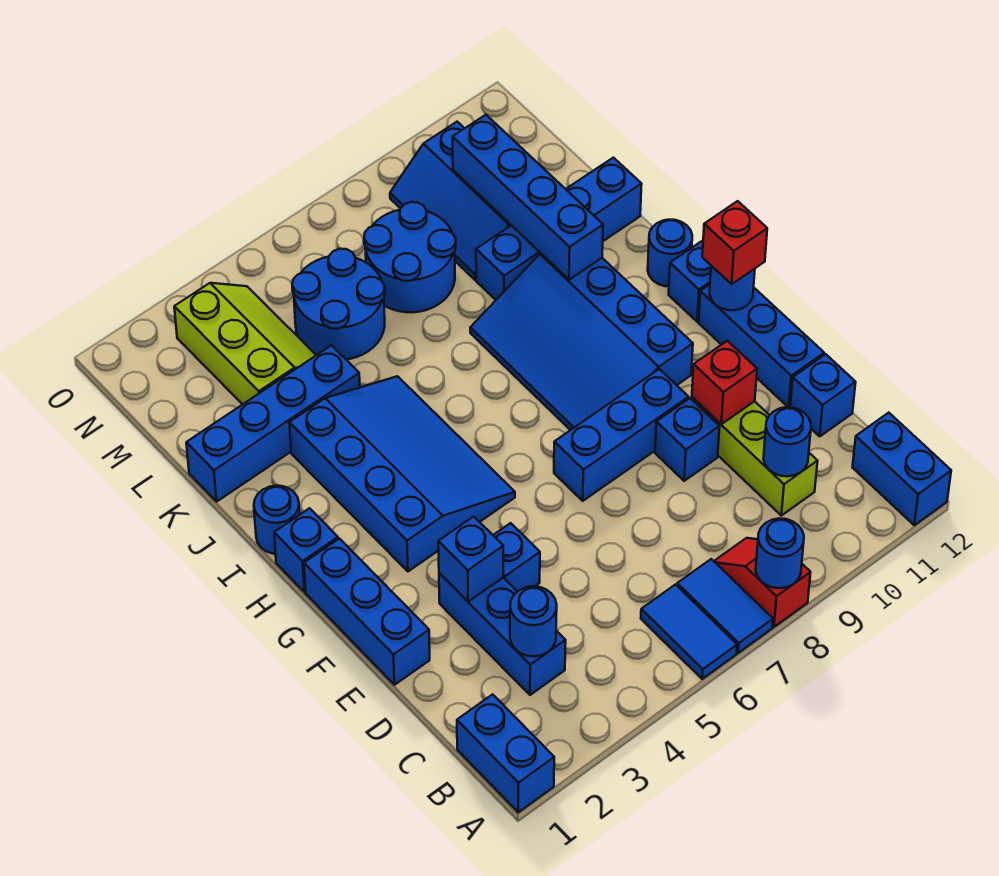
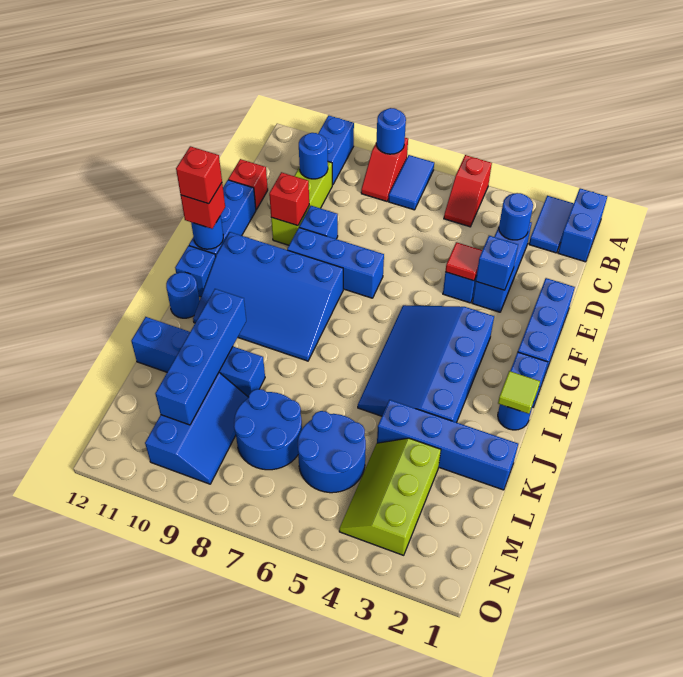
none -> red 1x2 slope [444,155,492,227]
blue 1x2 tile [641,585,737,679] -> blue 1x2 tile moved to [529,196,574,253]
blue 1x2 brick [852,413,951,525] -> blue 1x2 brick moved to [318,115,354,185]
blue 1x1 brick [790,354,856,436] -> red 1x1 brick [228,159,268,210]
none -> red 1x1 tile [445,242,482,281]
blue 3x4 slope [470,254,693,430] -> blue 3x4 slope turned to [193,232,343,361]
none -> red 1x1 brick [176,146,222,204]
none -> lime 1x1 tile [498,371,540,414]

